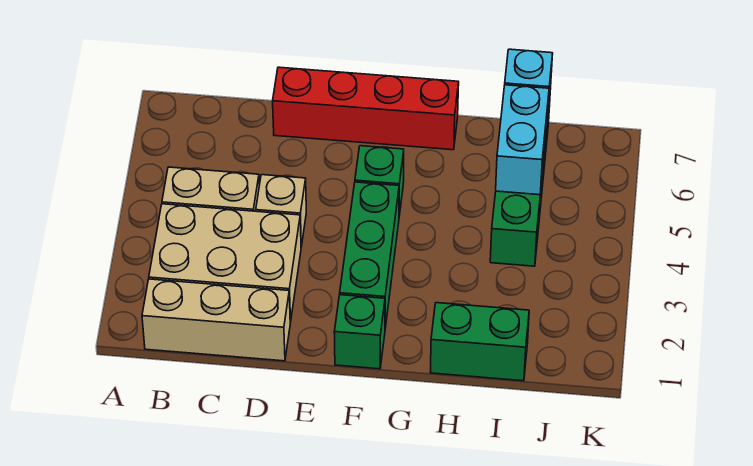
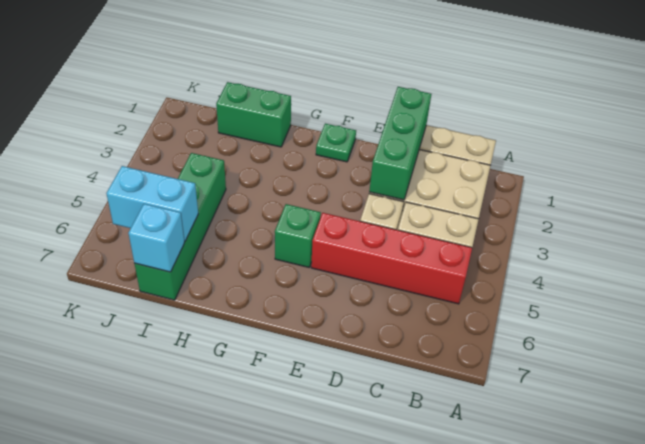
red 1x4 brick [273,67,459,150] -> red 1x4 brick moved to [311,213,472,304]
green 1x1 brick [334,295,385,369] -> green 1x1 plate [316,124,356,162]
green 1x3 brick [340,182,399,328] -> green 1x3 brick moved to [369,87,431,200]
cyan 1x2 brick [496,85,549,195] -> cyan 1x2 brick turned to [106,166,198,241]

